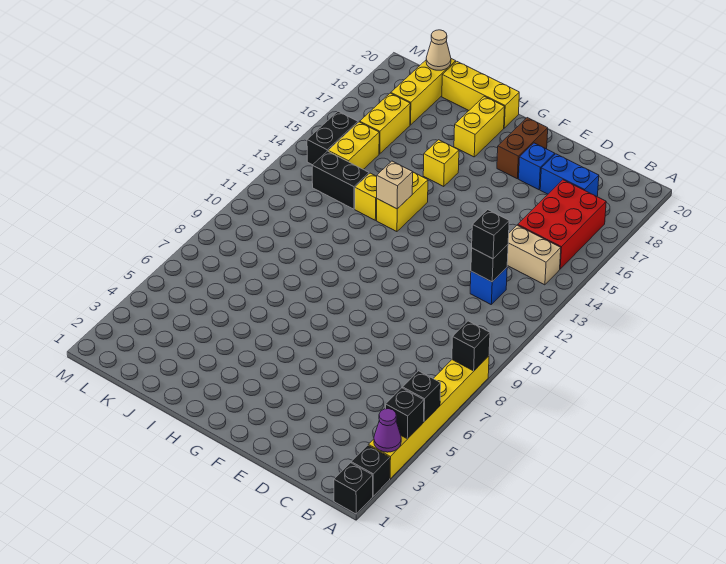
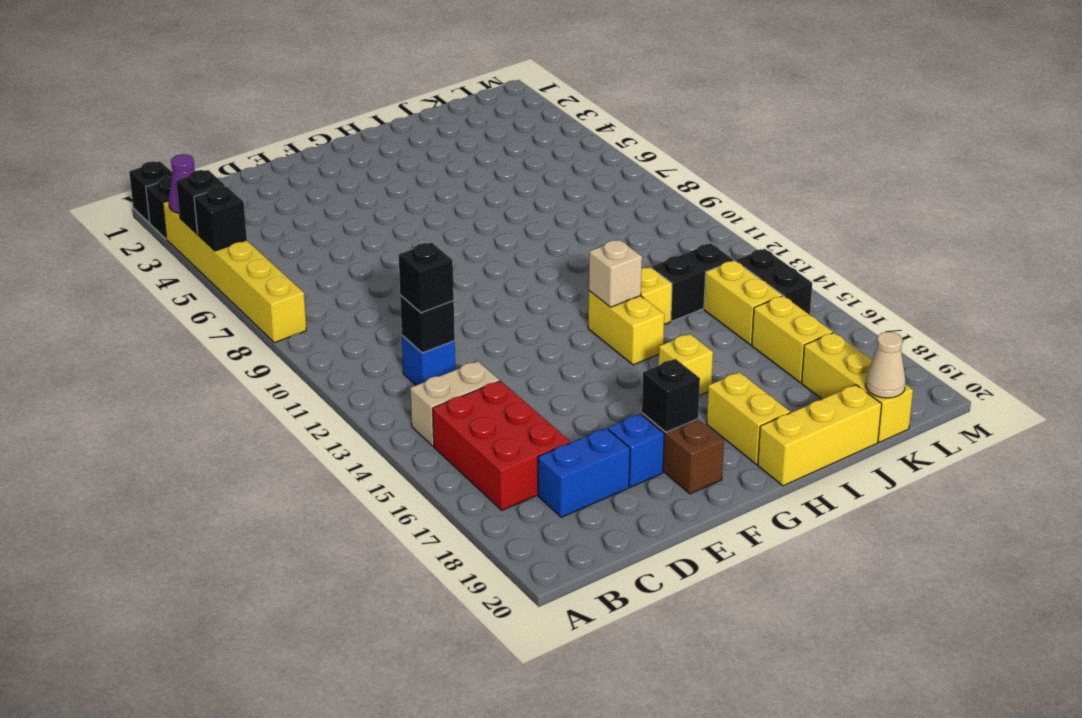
black 1x1 brick [452,321,490,371] -> black 1x1 brick moved to [642,359,700,432]

